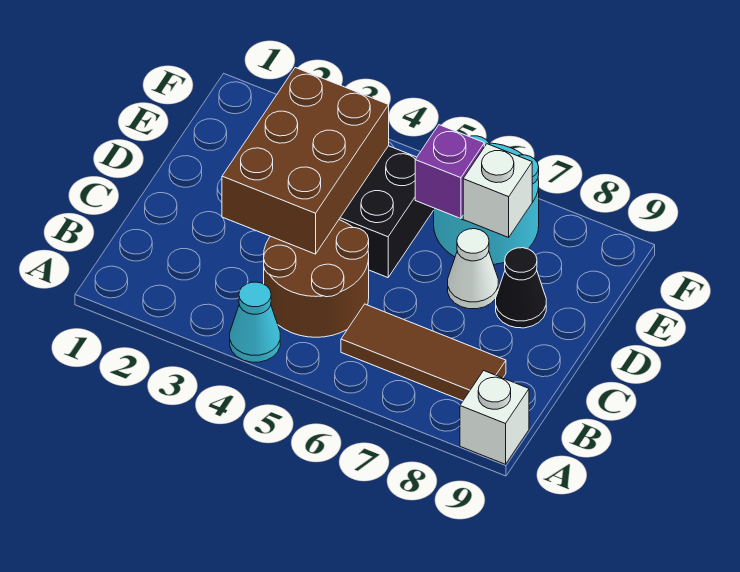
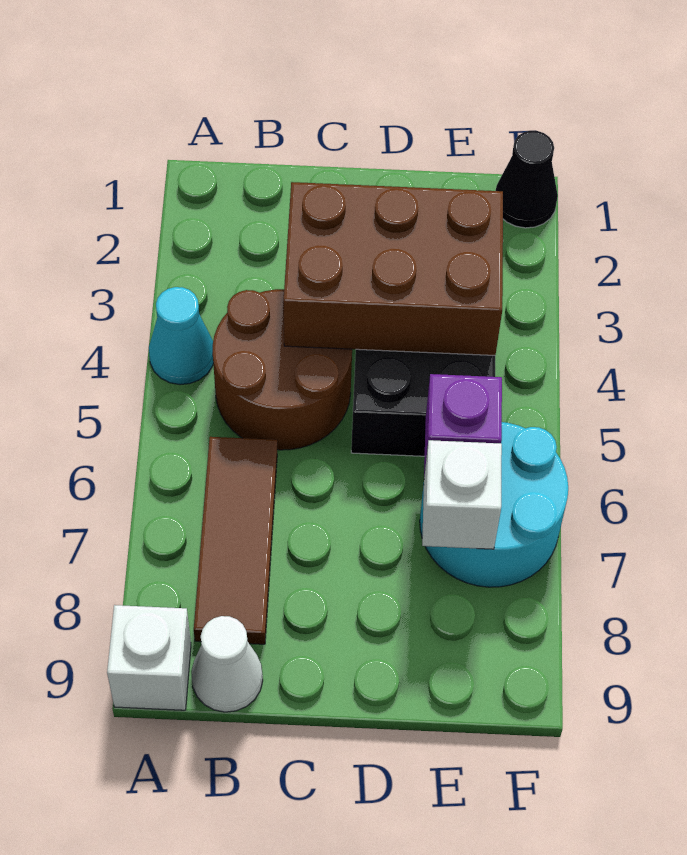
white 1x1 cone [448,229,498,309] -> white 1x1 cone moved to [191,616,263,712]
black 1x1 cone [496,248,546,328] -> black 1x1 cone moved to [496,131,558,228]

